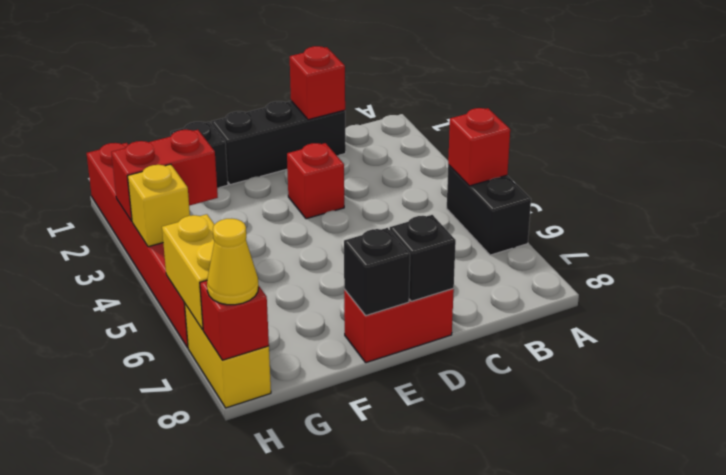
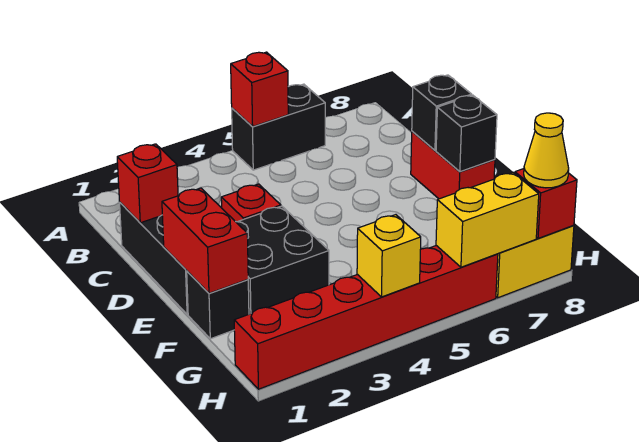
none -> black 2x2 brick [236,206,329,314]
red 1x2 brick [111,130,218,221] -> red 1x2 brick moved to [162,188,248,293]

